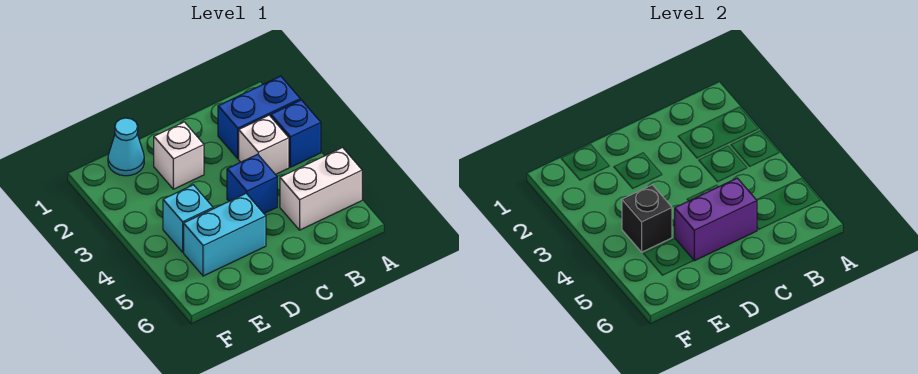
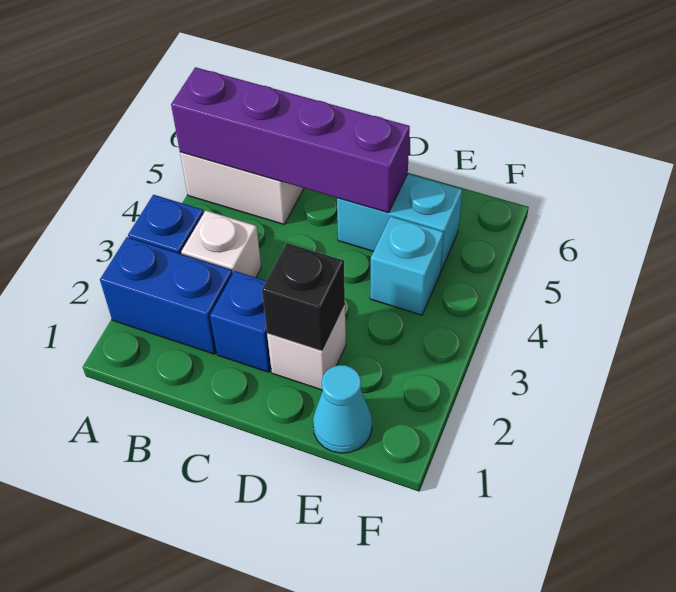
blue 1x1 brick [227,154,277,213] -> blue 1x1 brick moved to [210,271,271,372]
purple 1x2 brick [675,178,757,261] -> purple 1x4 brick [171,67,410,213]
black 1x1 brick [622,185,672,252] -> black 1x1 brick moved to [262,243,345,351]

